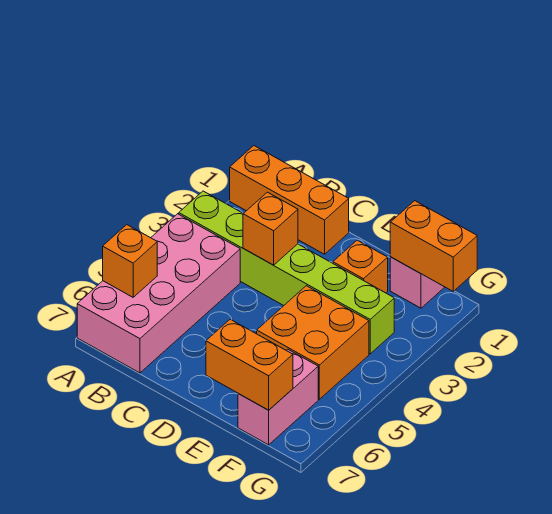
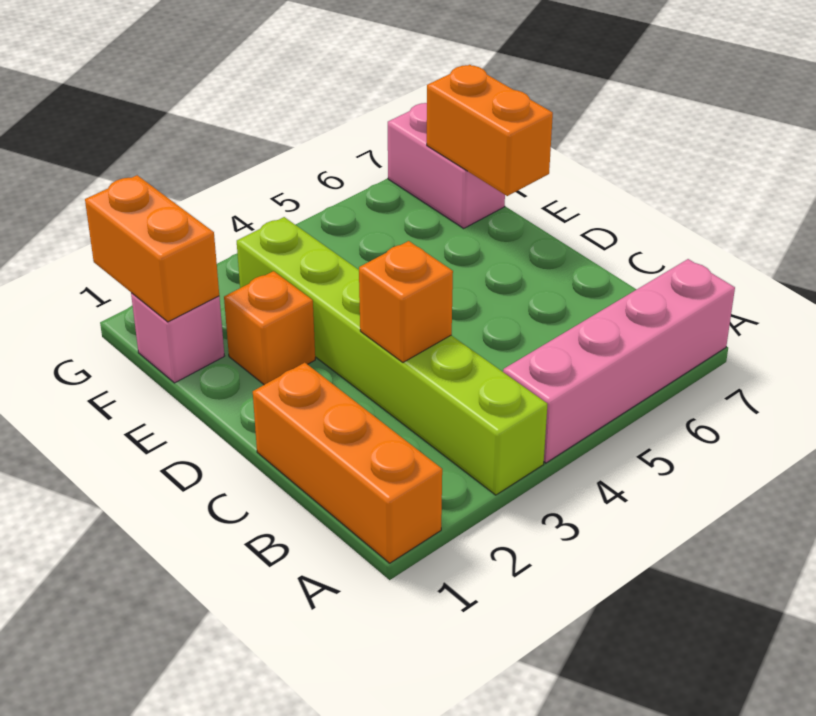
pink 2x4 brick [77,214,240,373] -> pink 1x4 brick [503,259,735,463]
orange 1x1 brick [103,225,157,297] -> none
orange 2x2 brick [257,286,369,399] -> none
pink 1x2 brick [238,349,318,445] -> pink 1x2 brick turned to [388,103,505,228]

